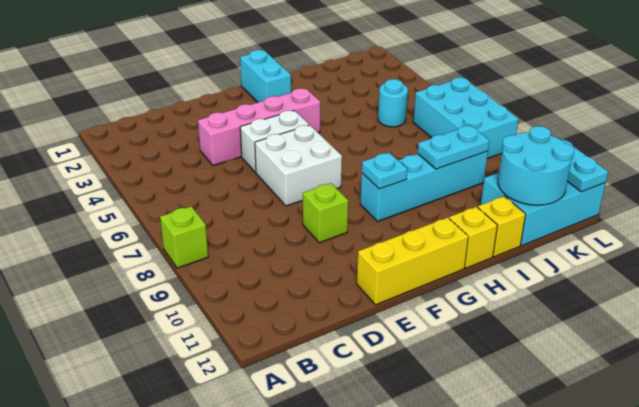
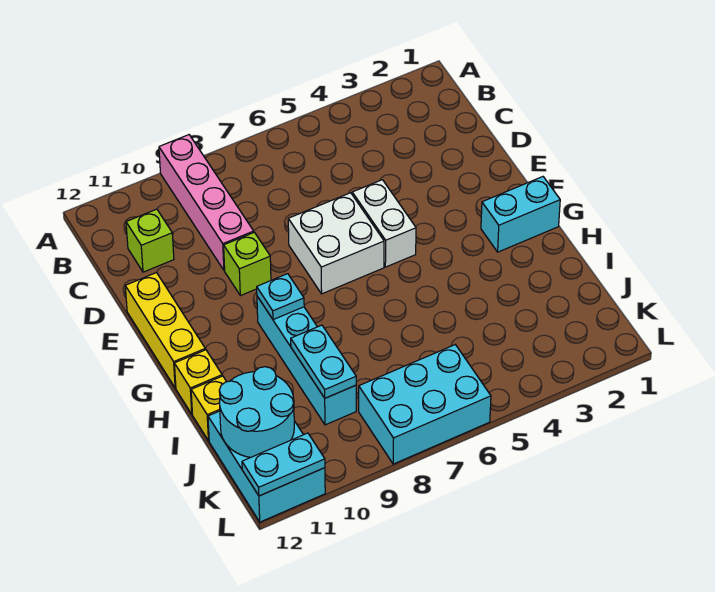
lime 1x1 brick [160,206,208,268] -> lime 1x1 brick moved to [126,209,174,272]
pink 1x4 brick [198,88,320,165] -> pink 1x4 brick moved to [159,135,254,270]
cyan 1x1 round brick [378,79,408,127] -> none

